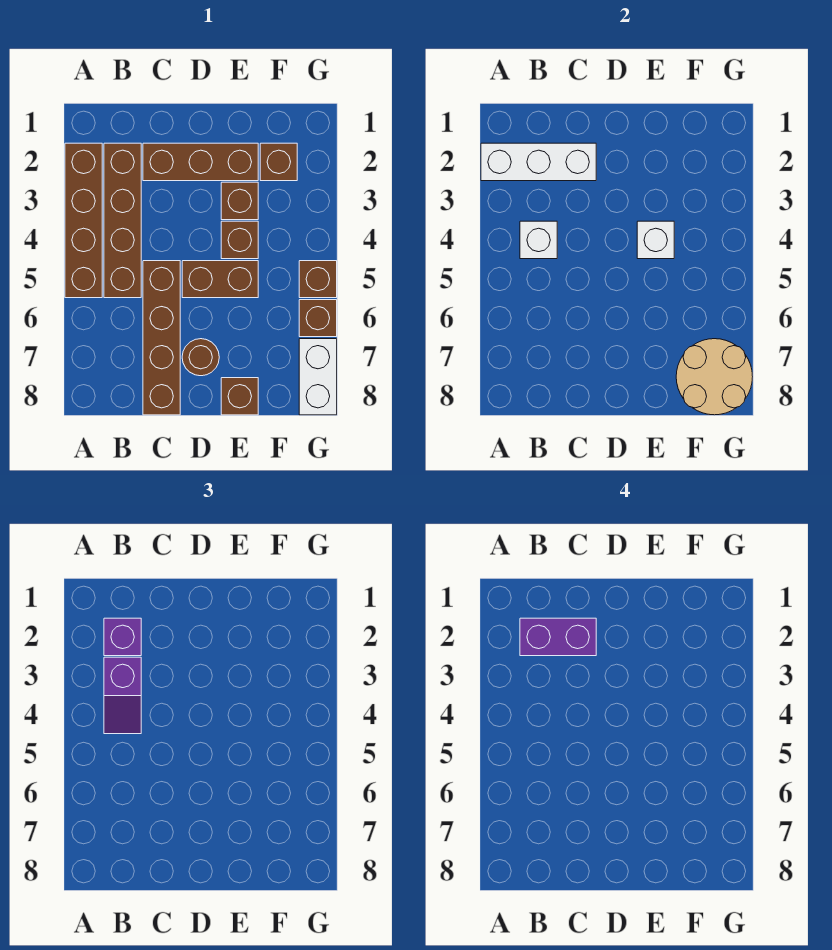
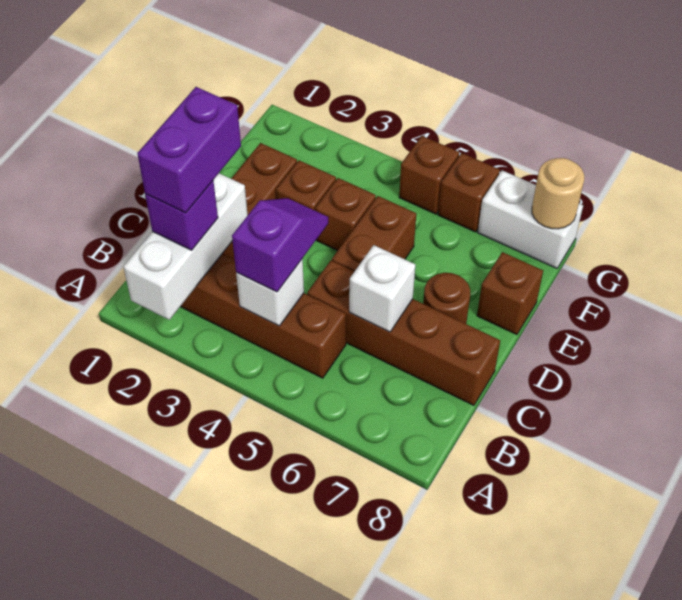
brown 1x4 brick [65,143,102,298] -> none
purple 1x2 slope [104,657,141,734] -> purple 1x2 slope turned to [232,198,328,292]
white 1x1 brick [637,221,674,259] -> white 1x1 brick moved to [349,245,415,332]
brown 1x1 brick [260,143,297,181] -> none
tan 2x2 round brick [676,339,753,415] -> tan 1x1 round brick [532,158,584,229]

